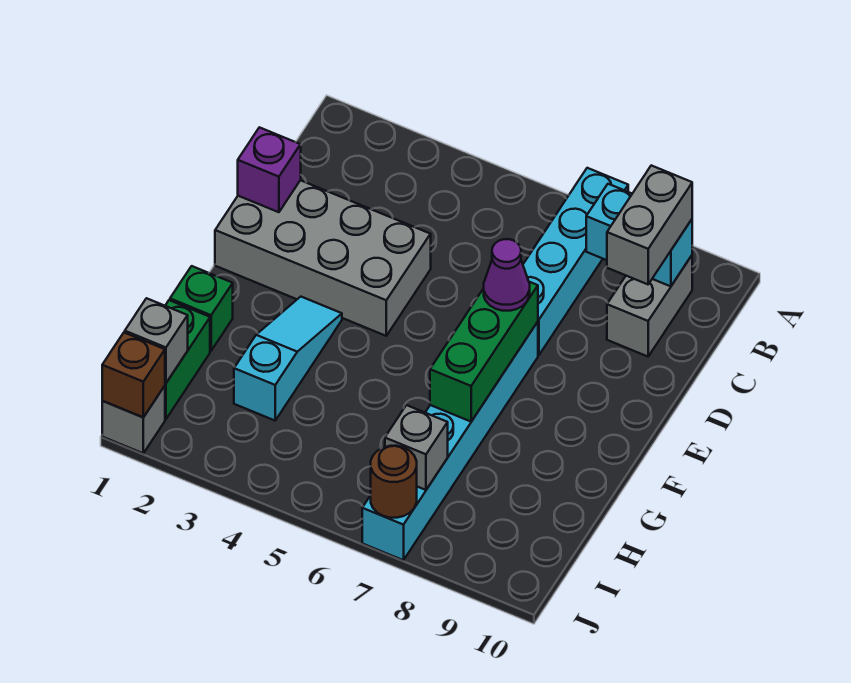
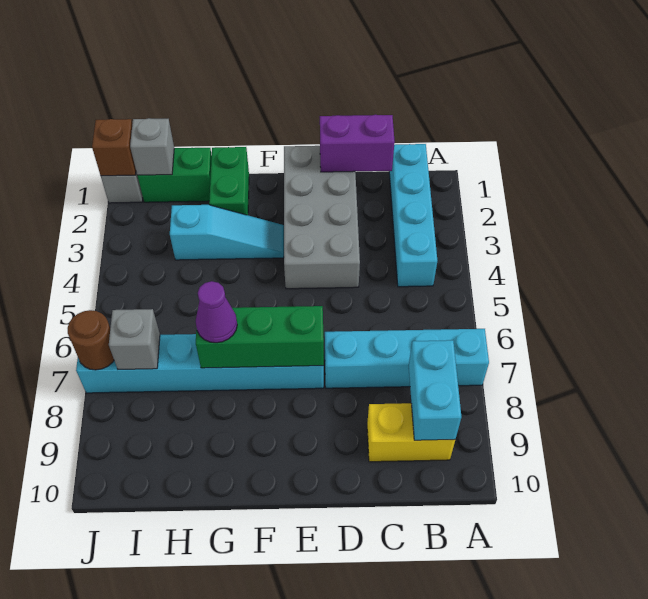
none -> cyan 1x4 brick [389,144,437,287]
grey 1x2 brick [607,256,692,357] -> yellow 1x2 brick [367,403,455,462]
grey 1x2 brick [607,165,692,284] -> none
purple 1x1 brick [238,127,301,212] -> purple 1x2 brick [320,115,395,172]
purple 1x1 cone [484,239,530,311] -> purple 1x1 cone moved to [196,281,237,343]
green 1x1 brick [170,266,233,351] -> green 1x2 brick [209,147,249,215]

